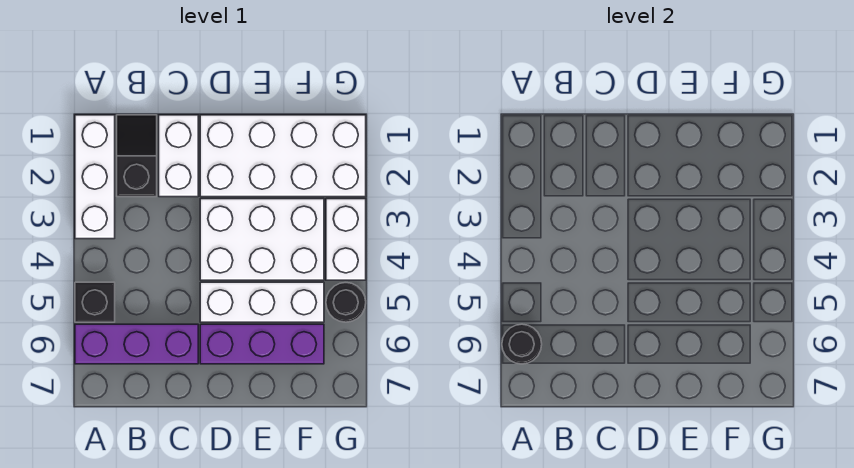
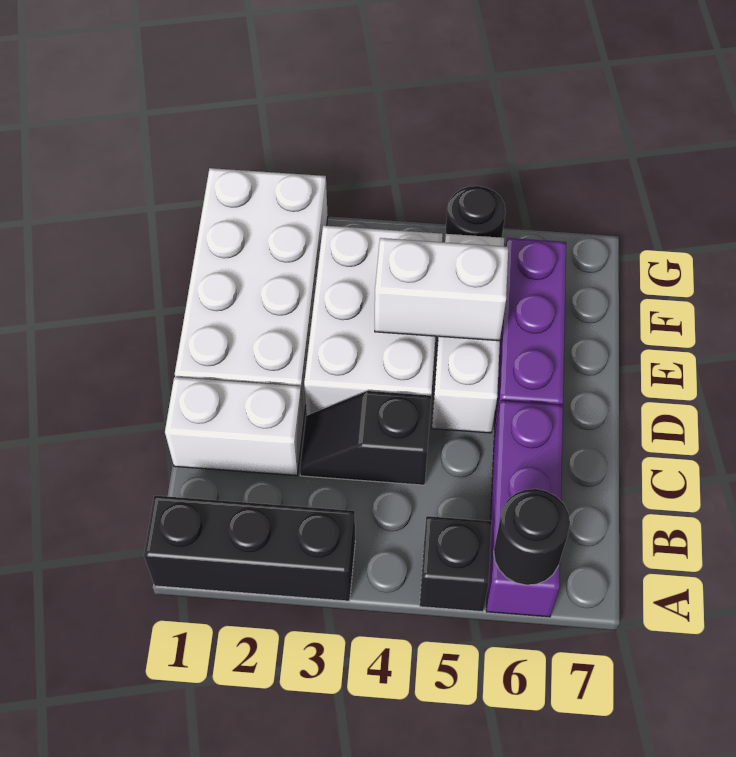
white 1x3 brick [75,115,115,239] -> black 1x3 brick [144,496,355,601]
black 1x2 slope [117,115,157,197] -> black 1x2 slope moved to [300,391,431,485]
white 1x2 brick [326,199,366,280] -> white 1x2 brick moved to [375,238,508,341]

